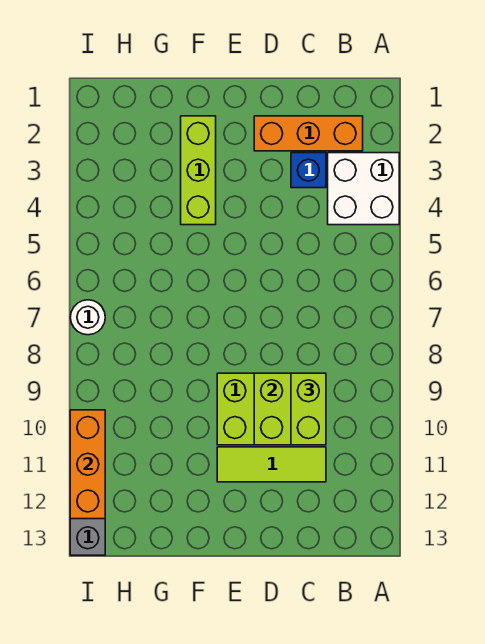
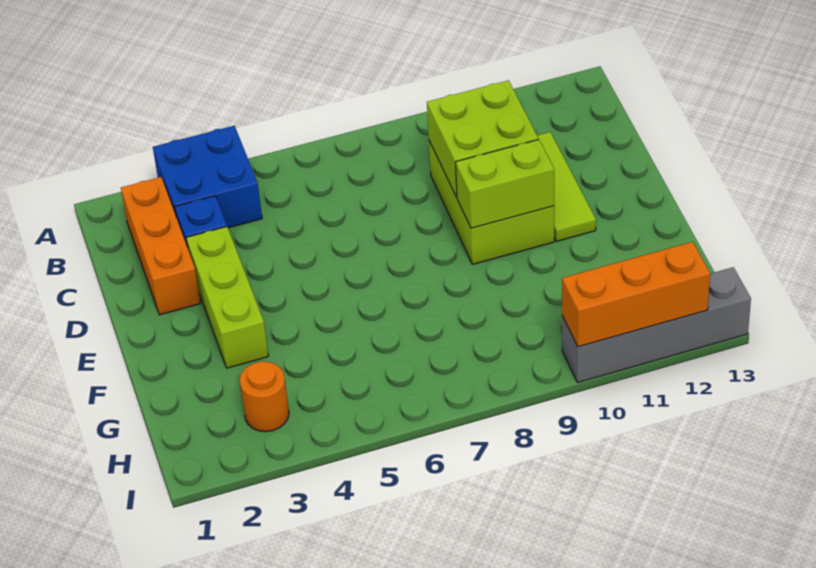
white 2x2 brick [328,153,399,225] -> blue 2x2 brick [153,126,262,228]
lime 1x2 brick [291,373,326,445] -> lime 1x2 brick moved to [456,140,554,228]
lime 1x3 brick [181,116,216,225] -> lime 1x3 brick turned to [186,227,268,368]
none -> orange 1x1 round brick [240,362,289,432]
white 1x1 round brick [70,300,105,335] -> none

